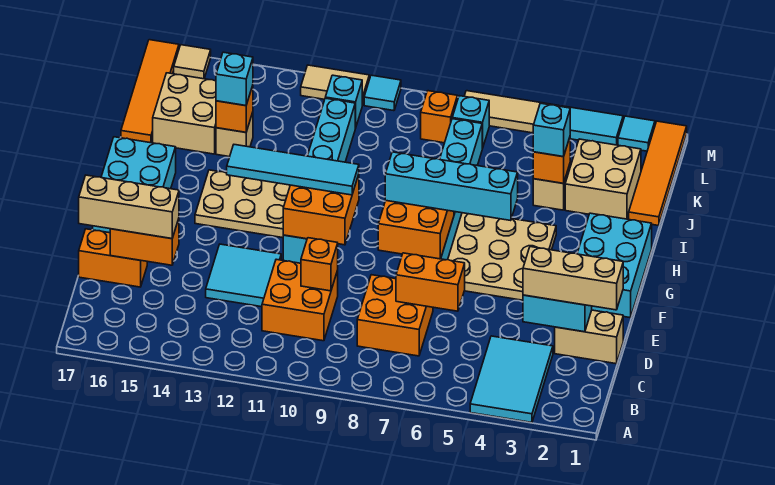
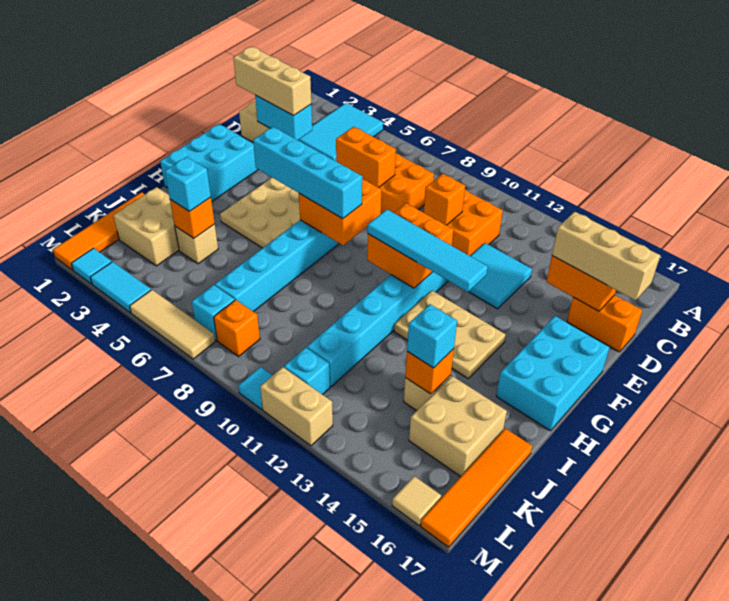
tan 1x2 tile [301,65,369,105] -> tan 1x2 brick [260,367,333,446]

